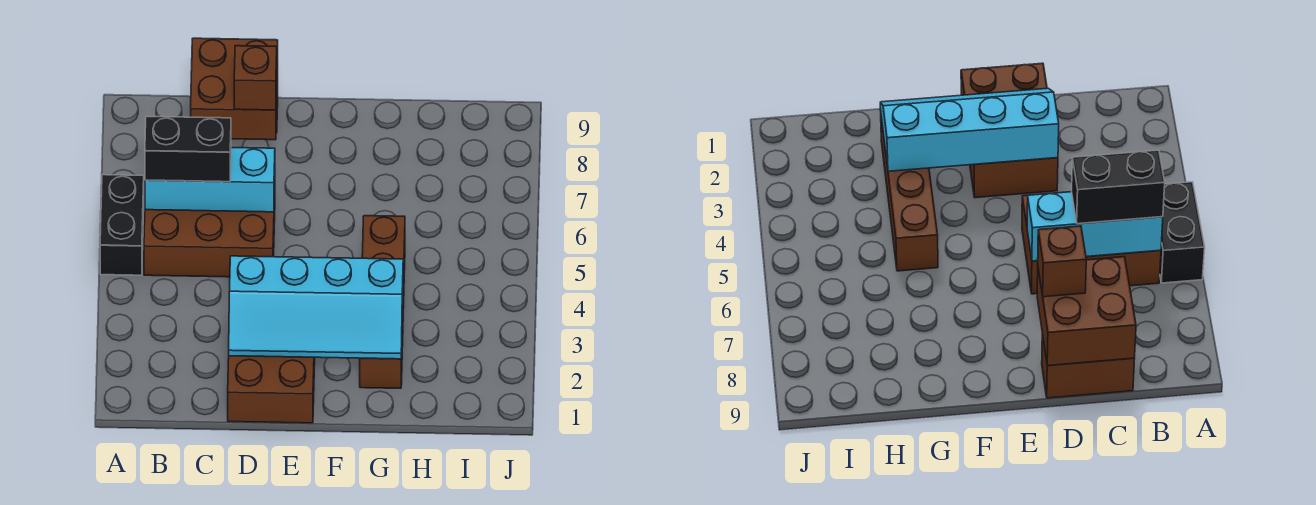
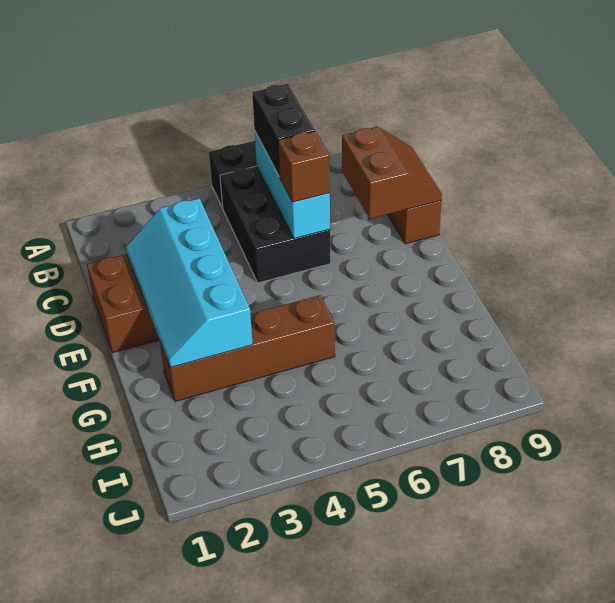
brown 2x3 brick [144,192,275,277] -> black 2x3 brick [220,166,331,283]
brown 2x2 brick [191,38,278,140] -> brown 2x2 slope [342,127,442,219]
brown 1x1 brick [234,46,277,110] -> brown 1x1 brick moved to [278,131,330,202]

